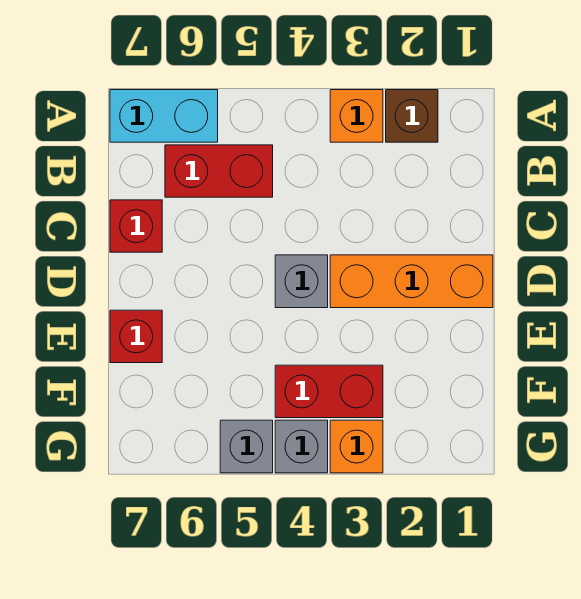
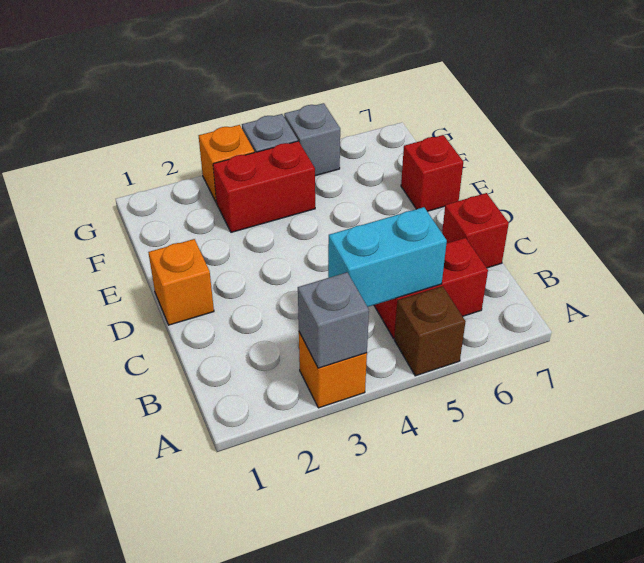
brown 1x1 brick [386,90,438,142] -> brown 1x1 brick moved to [395,286,466,376]
cyan 1x2 brick [110,90,218,142] -> cyan 1x2 brick moved to [328,207,447,307]
orange 1x3 brick [330,255,493,308] -> orange 1x1 brick [148,239,214,325]
grey 1x1 brick [275,255,328,308] -> grey 1x1 brick moved to [298,272,369,368]

